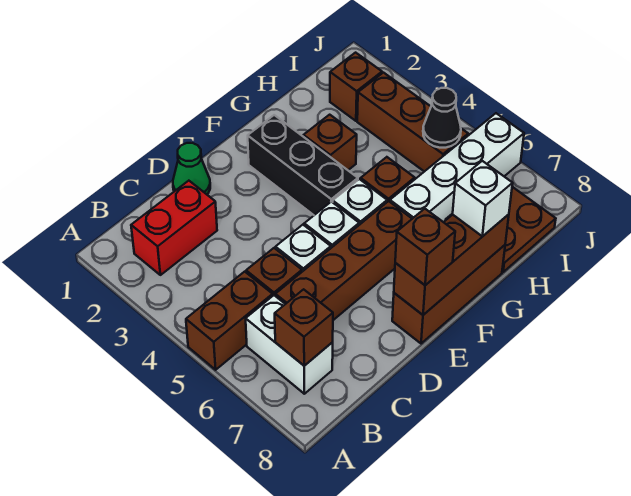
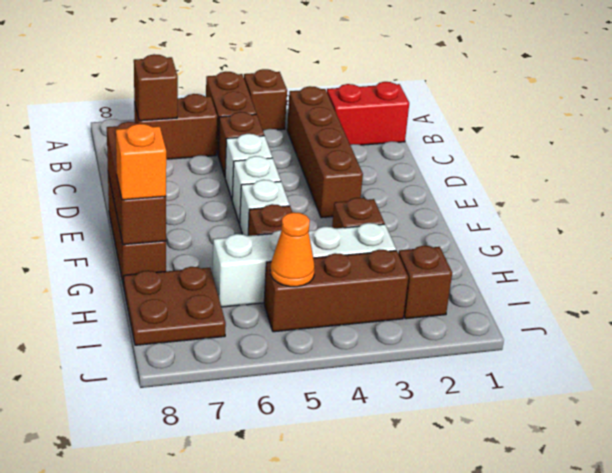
red 1x2 brick [131,181,217,275] -> red 1x2 brick turned to [327,82,409,145]
white 1x2 brick [246,295,333,394] -> brown 1x2 brick [134,94,217,159]
brown 1x4 brick [275,201,412,320] -> brown 1x4 brick moved to [287,86,363,218]
green 1x1 cone [173,143,210,194] -> none
brown 1x1 brick [395,209,455,285] -> brown 1x1 brick moved to [244,69,287,130]
black 1x3 brick [248,115,358,215] -> none
white 1x4 brick [390,113,524,222] -> white 1x4 brick turned to [212,223,396,307]
white 1x1 brick [453,161,513,237] -> orange 1x1 brick [116,124,166,200]
black 1x1 cone [423,88,461,148] -> orange 1x1 cone [270,212,315,287]

